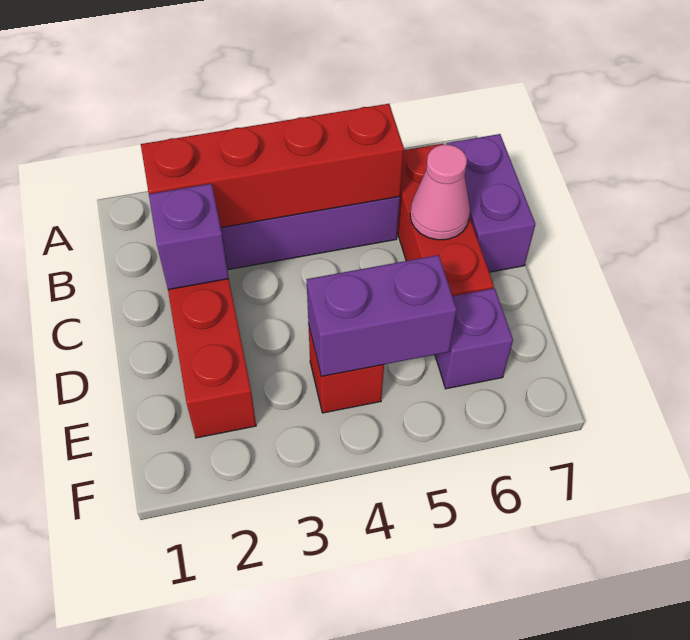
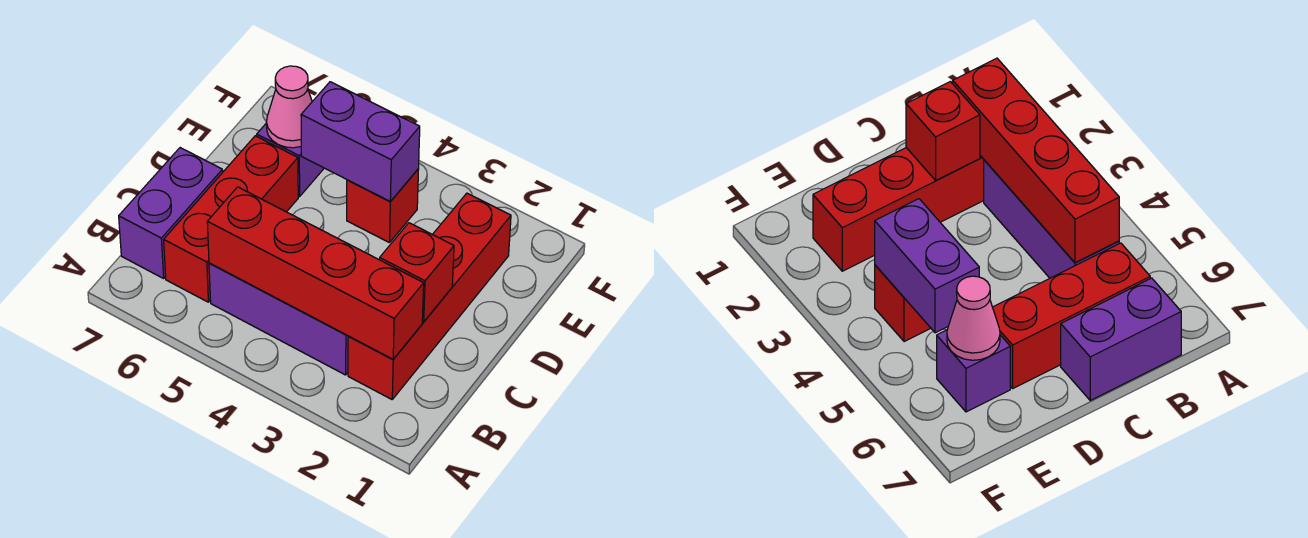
purple 1x1 brick [149,184,229,290] -> red 1x1 brick [380,223,454,322]
pink 1x1 cone [410,145,470,240] -> pink 1x1 cone moved to [266,66,312,148]

